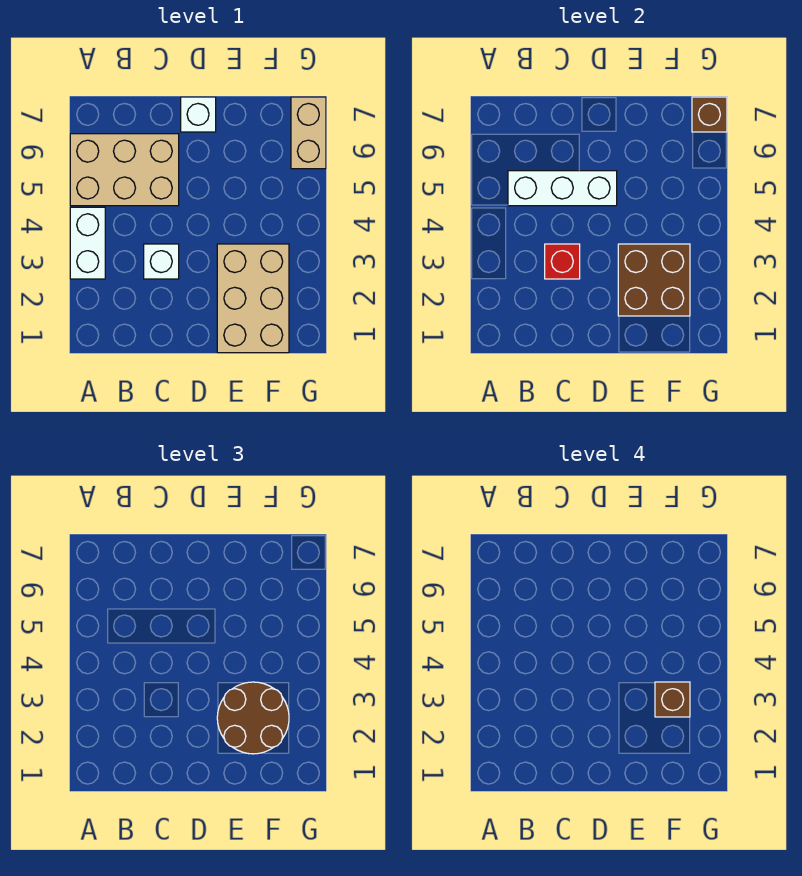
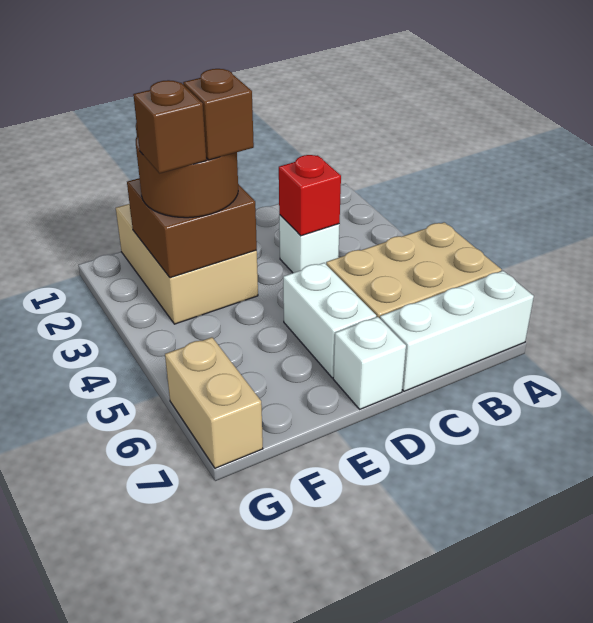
white 1x2 brick [70,207,105,279] -> white 1x2 brick moved to [283,263,376,378]
white 1x3 brick [508,171,617,206] -> white 1x3 brick moved to [380,271,534,391]
brown 1x1 brick [692,97,727,132] -> brown 1x1 brick moved to [183,69,254,160]

